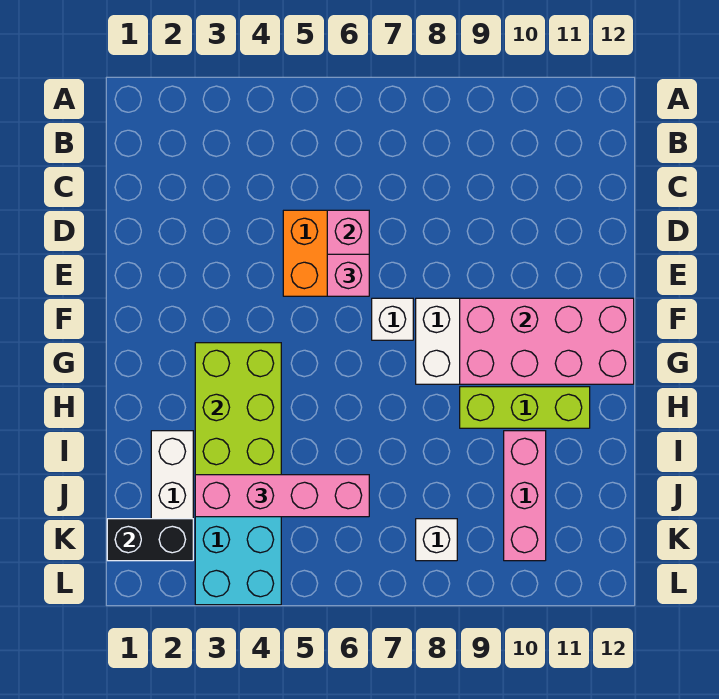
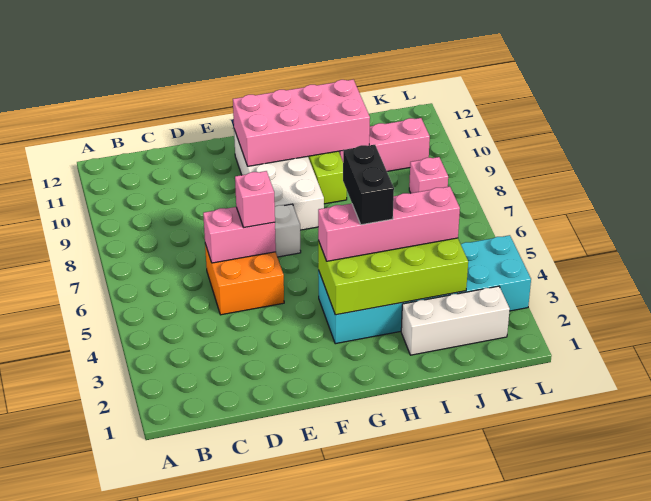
pink 2x4 brick [460,298,634,384] -> pink 2x4 brick turned to [233,80,370,166]
pink 1x4 brick [195,475,369,517] -> pink 1x4 brick turned to [318,187,460,261]
black 1x2 brick [107,519,193,561] -> black 1x2 brick moved to [343,145,394,225]
white 1x1 brick [416,519,457,561] -> pink 1x1 brick [409,157,448,193]

